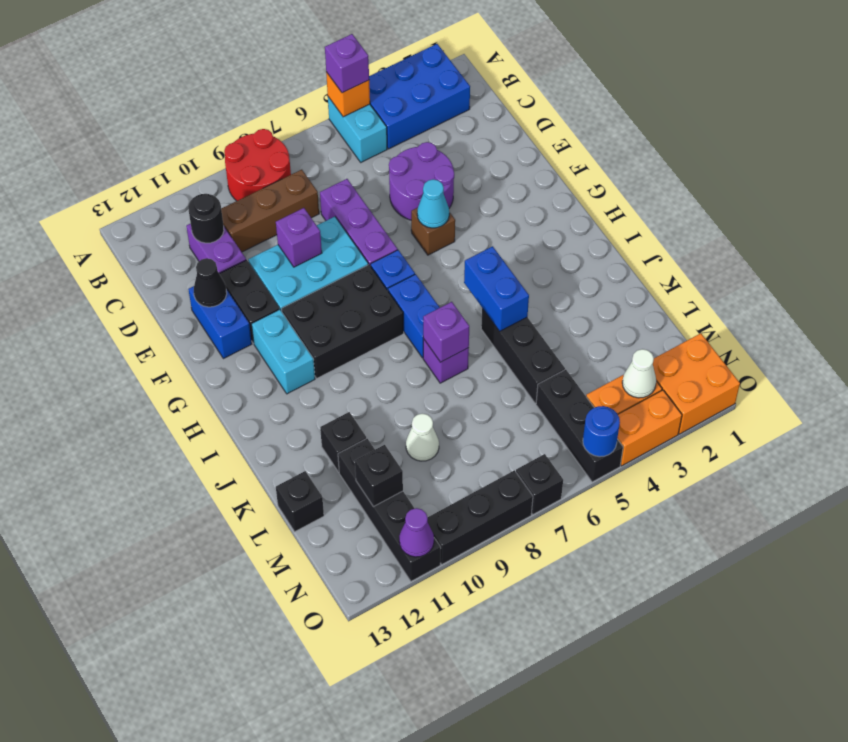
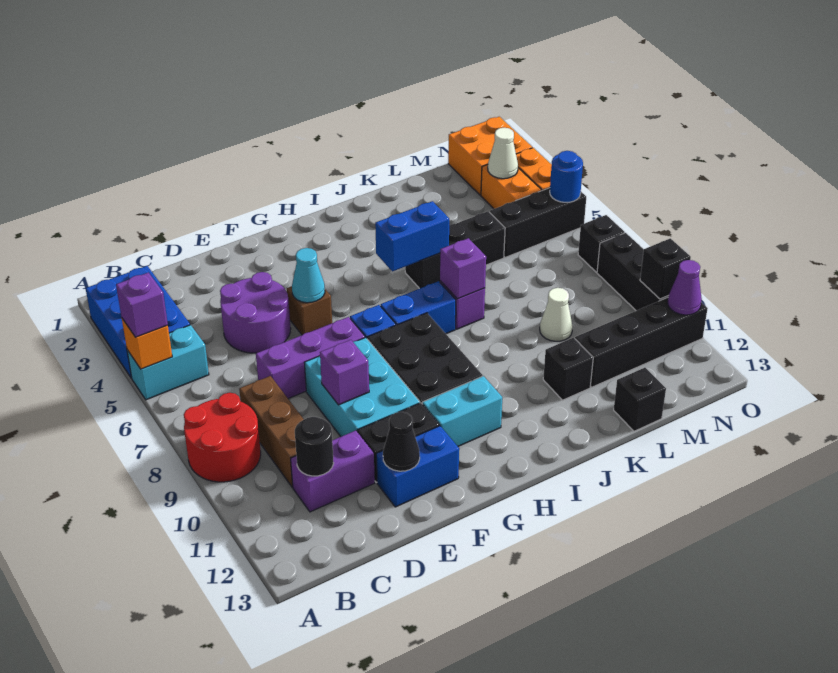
black 1x1 brick [355,445,403,507] -> black 1x1 brick moved to [640,238,691,299]

